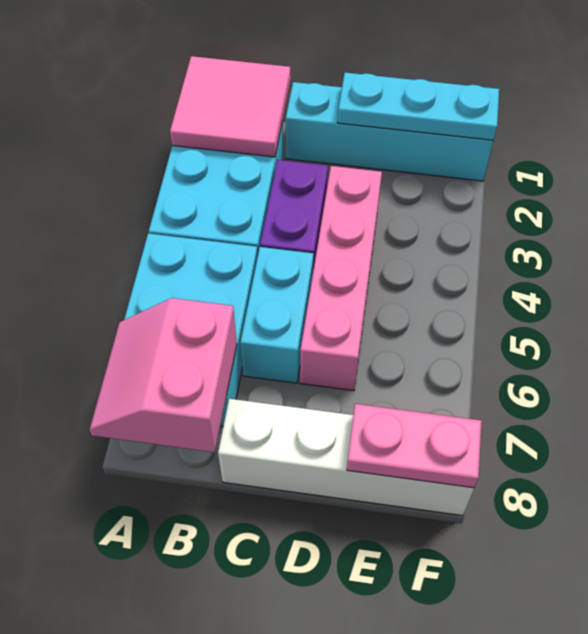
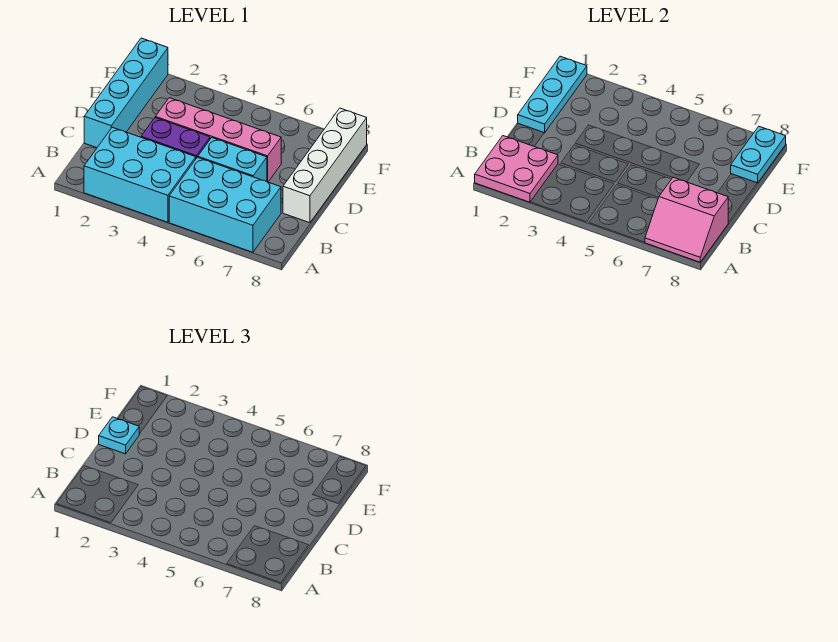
pink 2x2 tile [170,56,291,157] -> pink 2x2 plate [475,136,558,202]
none -> cyan 1x1 plate [99,417,139,454]
pink 1x2 plate [347,404,482,488] -> cyan 1x2 plate [731,127,786,183]

